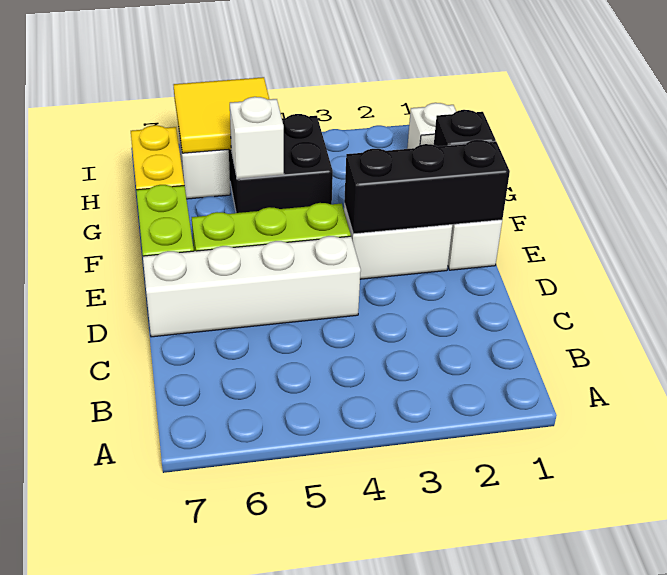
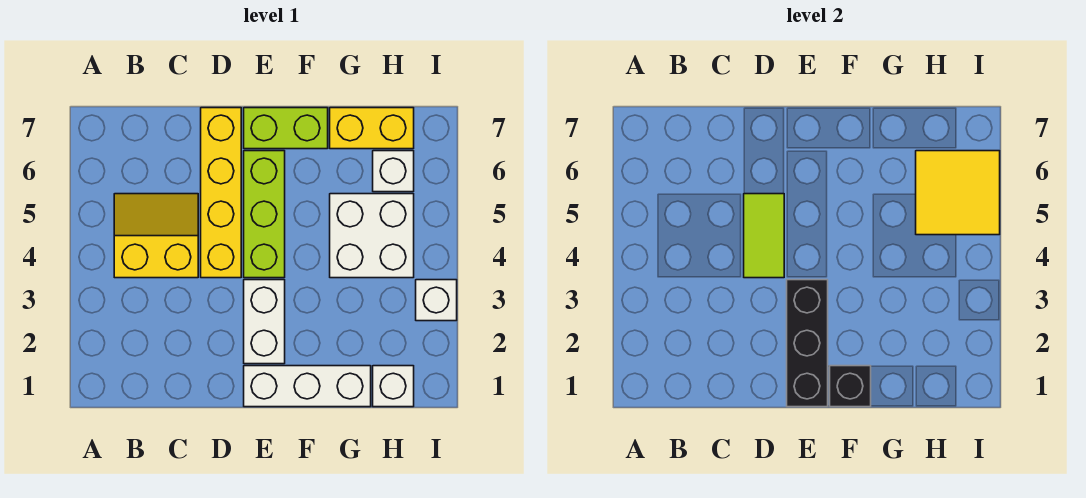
none -> yellow 2x2 slope [114,194,198,278]
white 1x4 brick [143,236,361,337] -> yellow 1x4 brick [201,108,241,278]
none -> lime 1x2 tile [744,194,784,278]
black 2x2 brick [229,114,333,213] -> white 2x2 brick [330,194,414,278]
white 1x1 brick [230,97,284,179] -> white 1x1 brick moved to [416,280,457,321]

